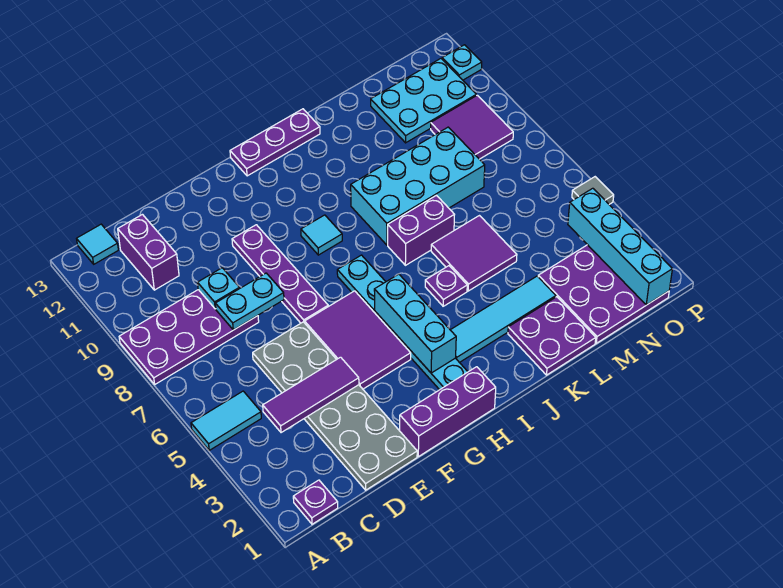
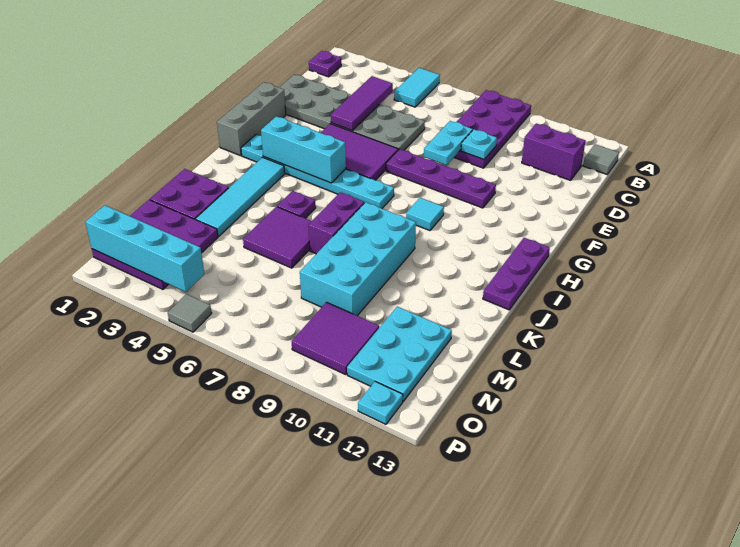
cyan 1x1 tile [77,224,118,264] -> grey 1x1 tile [583,144,619,174]
purple 1x3 brick [400,367,496,457] -> grey 1x3 brick [217,82,286,156]

